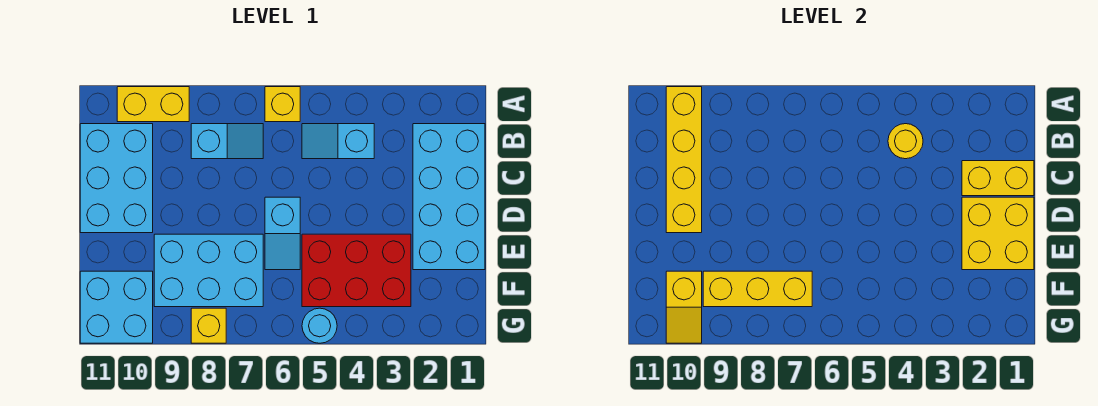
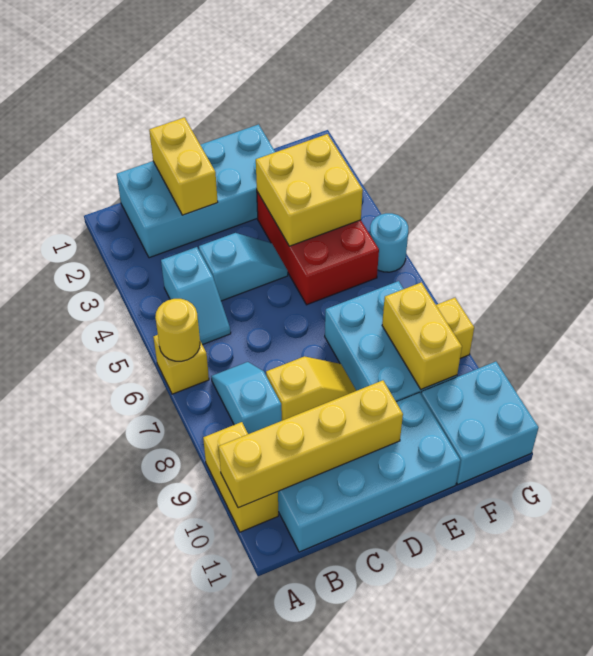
yellow 1x1 round brick [888,124,923,159] -> yellow 1x1 round brick moved to [155,299,200,361]
cyan 2x3 brick [80,124,153,233] -> cyan 2x4 brick [278,392,460,552]
yellow 2x2 brick [962,197,1034,270] -> yellow 2x2 brick moved to [256,134,363,246]
cyan 1x2 slope [265,197,300,270] -> cyan 1x2 slope moved to [199,233,288,301]
yellow 1x3 brick [703,271,812,307] -> yellow 1x2 brick [382,282,462,389]
yellow 1x2 slope [666,271,702,343] -> yellow 1x2 slope moved to [266,356,356,421]

